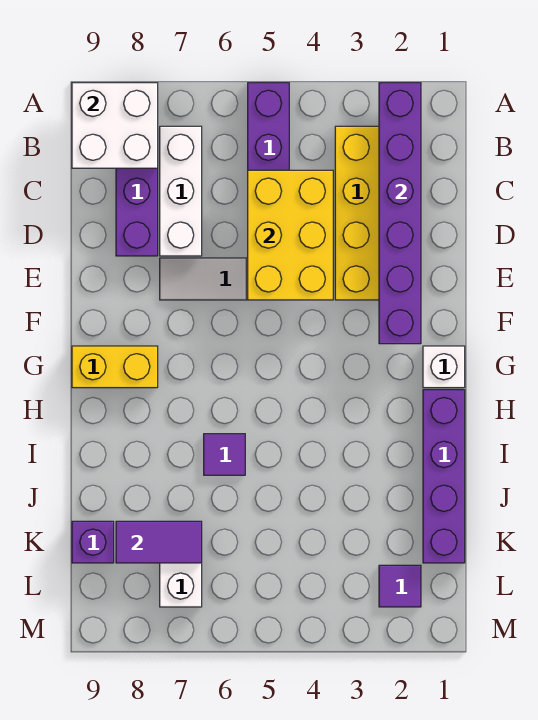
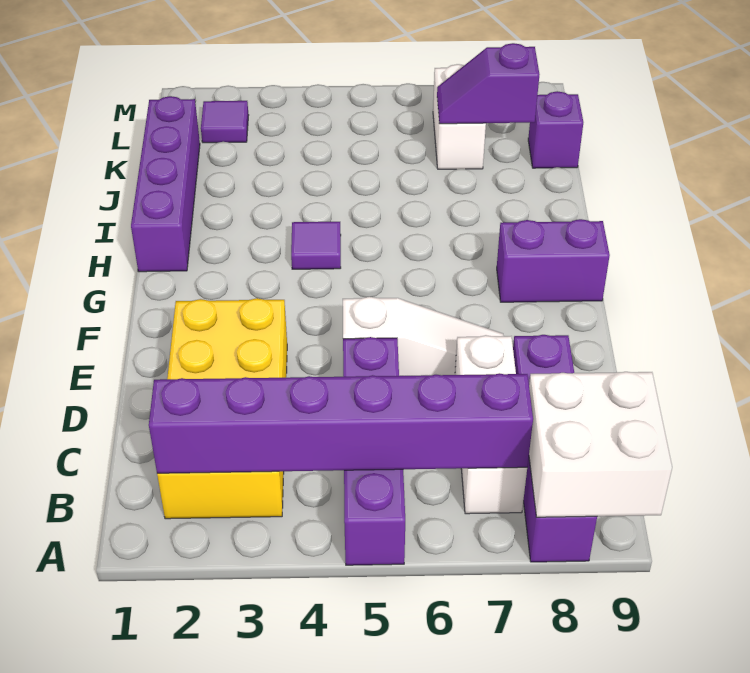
purple 1x6 brick [379,83,421,344] -> purple 1x6 brick turned to [149,373,533,473]
yellow 2x3 brick [248,170,333,300] -> none
white 1x1 brick [423,346,465,388] -> none
yellow 1x2 brick [72,346,158,388] -> purple 1x2 brick [497,219,610,302]
purple 1x1 tile [204,434,245,475] -> purple 1x1 tile moved to [291,222,341,269]
purple 1x2 tile [116,521,202,563] -> purple 1x2 slope [437,43,539,124]

